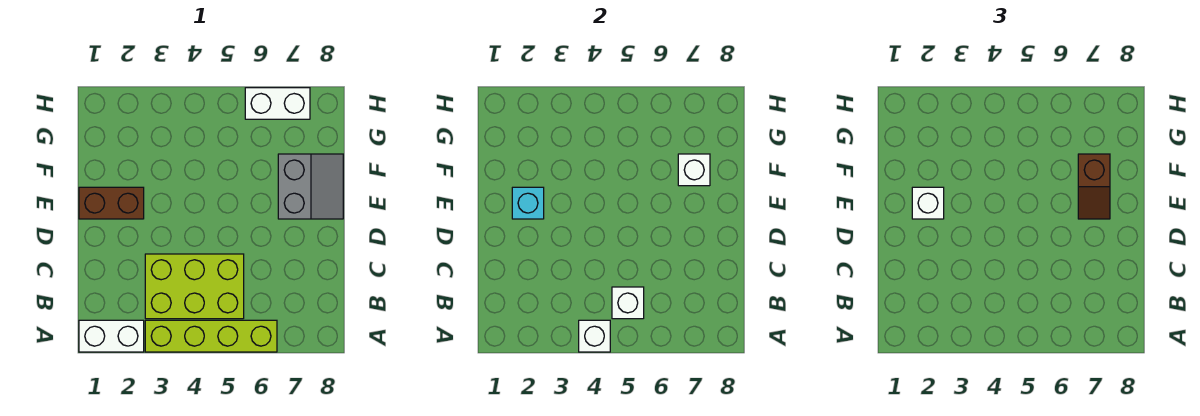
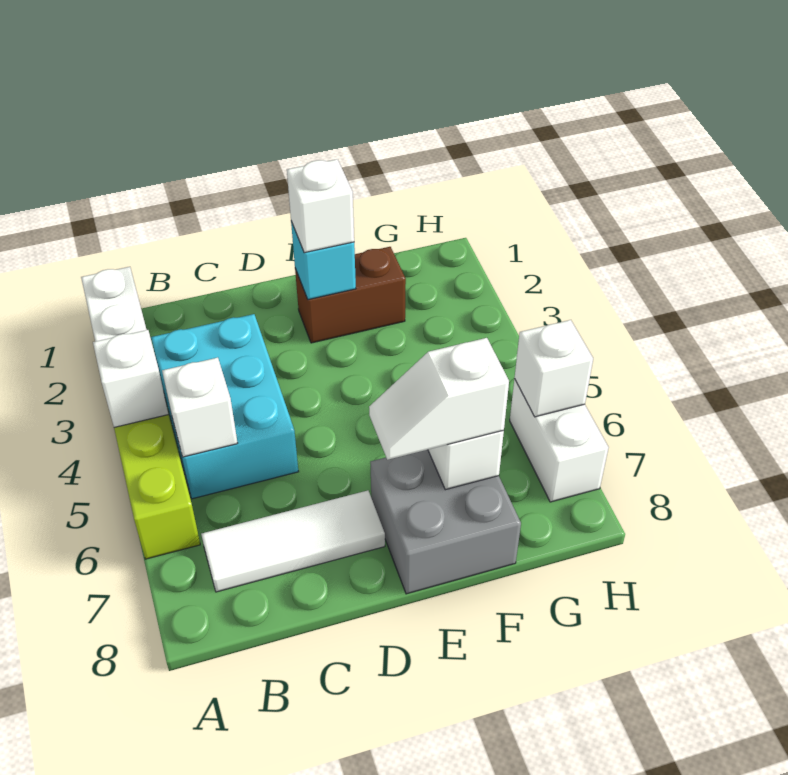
lime 2x3 brick [145,254,244,319] -> cyan 2x3 brick [151,314,299,499]
none -> white 1x3 tile [201,490,385,592]
brown 1x2 brick [79,187,144,219] -> brown 1x2 brick turned to [295,247,406,343]
grey 2x2 slope [278,154,343,219] -> grey 2x2 brick [370,450,521,594]
brown 1x2 slope [1078,154,1110,219] -> white 1x2 slope [369,338,509,460]
none -> white 1x1 brick [514,320,593,417]

